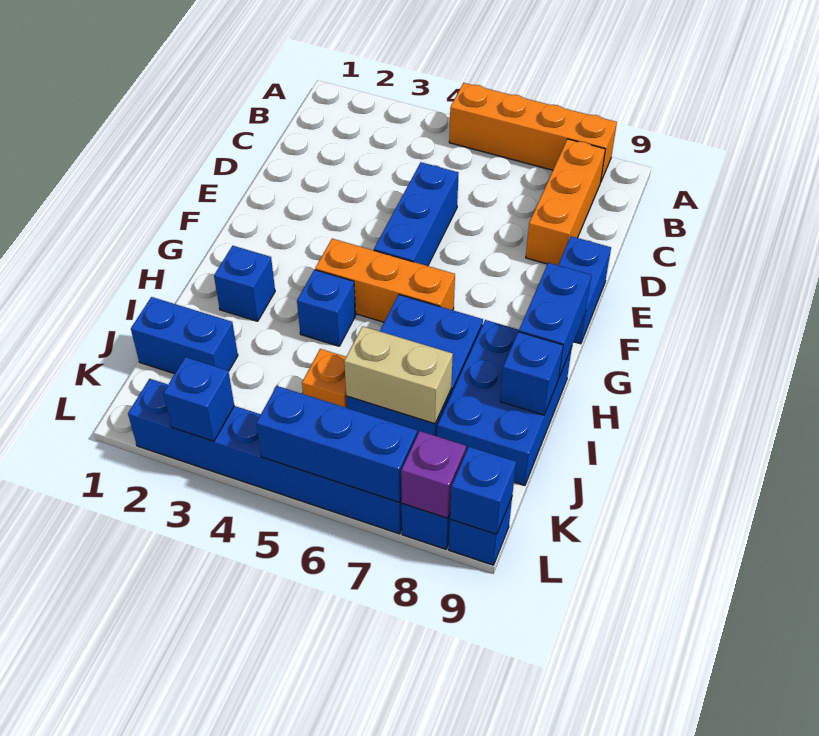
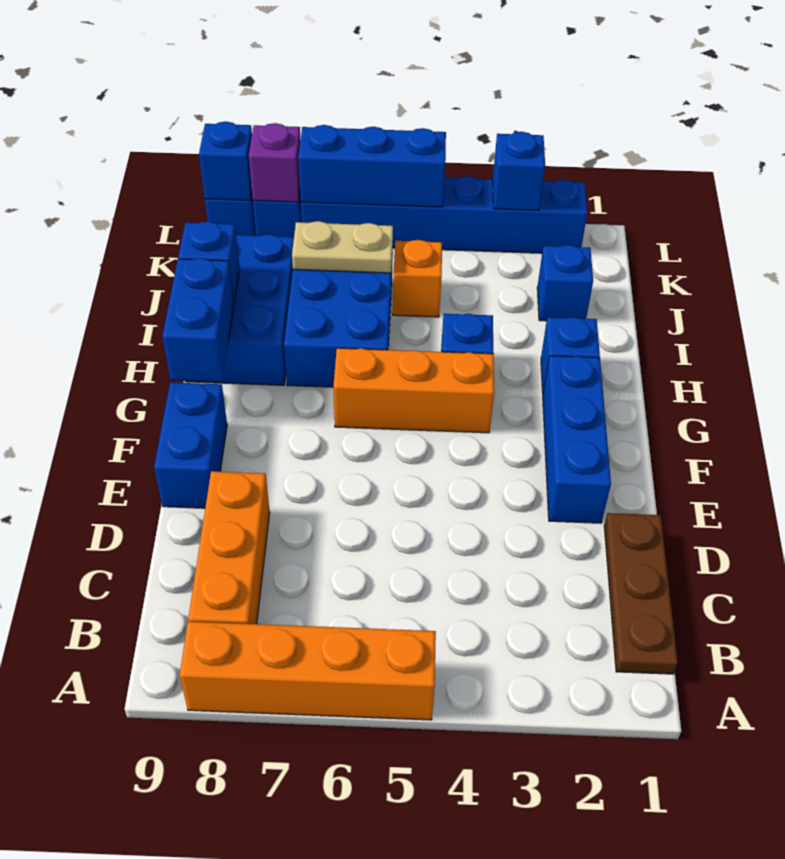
none -> brown 1x3 plate [604,513,678,674]
blue 1x3 brick [374,162,459,266] -> blue 1x3 brick moved to [543,356,611,523]
blue 1x2 brick [131,297,238,374] -> blue 1x1 brick [537,245,593,321]
tan 1x2 brick [344,326,453,424] -> tan 1x2 plate [292,221,393,273]

